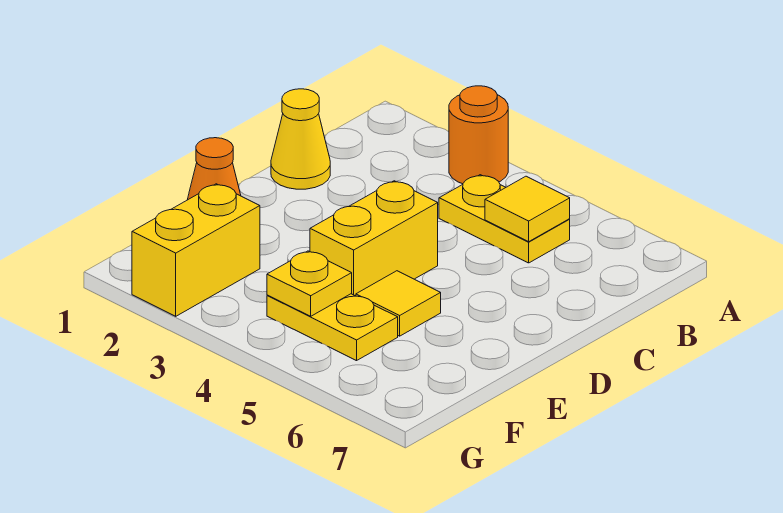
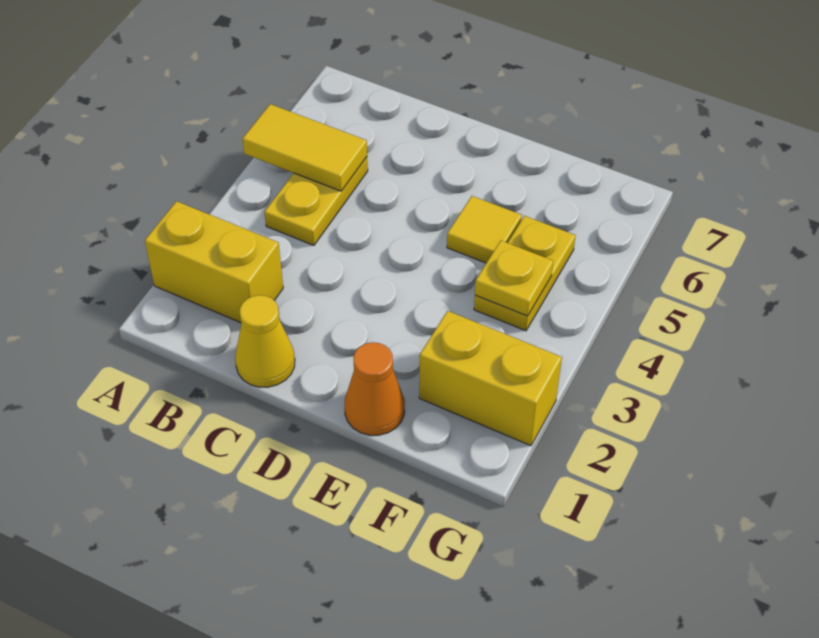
orange 1x1 round brick [449,86,508,184] -> none
yellow 1x1 tile [485,176,570,242] -> yellow 1x2 tile [243,104,367,191]
yellow 1x2 brick [310,181,438,296] -> yellow 1x2 brick moved to [145,201,283,323]

